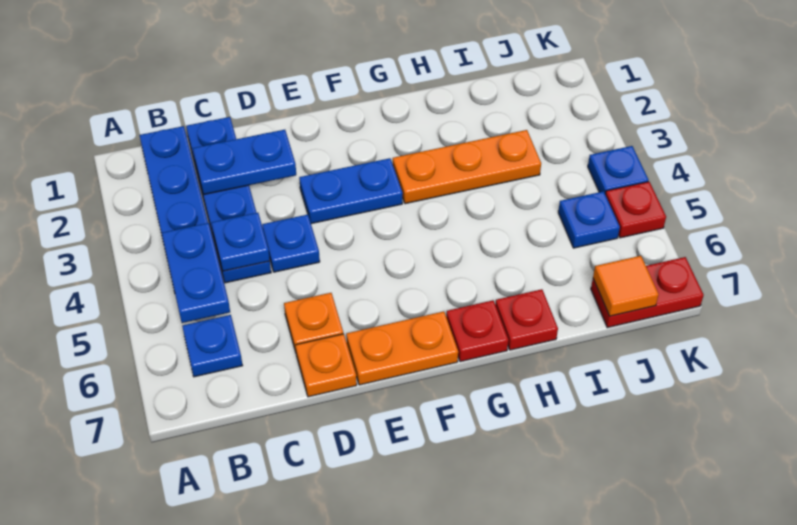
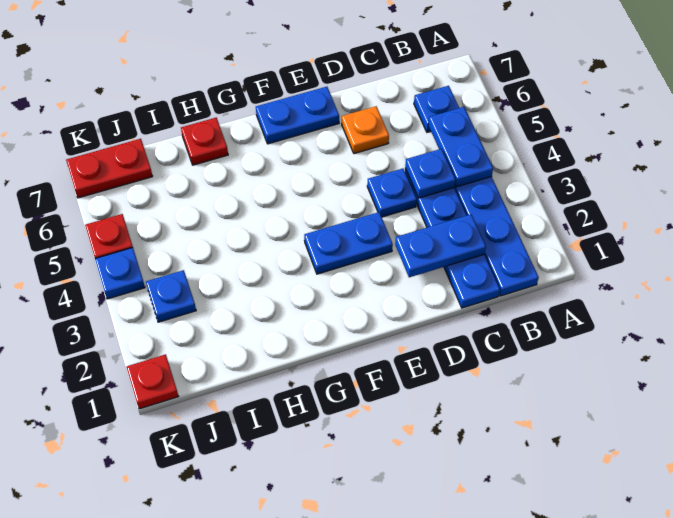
orange 1x1 plate [295,334,357,397] -> none
orange 1x2 plate [346,311,458,385] -> blue 1x2 plate [256,87,339,144]
orange 1x3 plate [393,130,541,204] -> none
red 1x1 plate [446,300,508,362] -> red 1x1 plate moved to [126,354,179,409]
blue 1x1 plate [558,191,620,248] -> blue 1x1 plate moved to [146,270,196,322]
orange 1x1 tile [593,256,659,316] -> none

